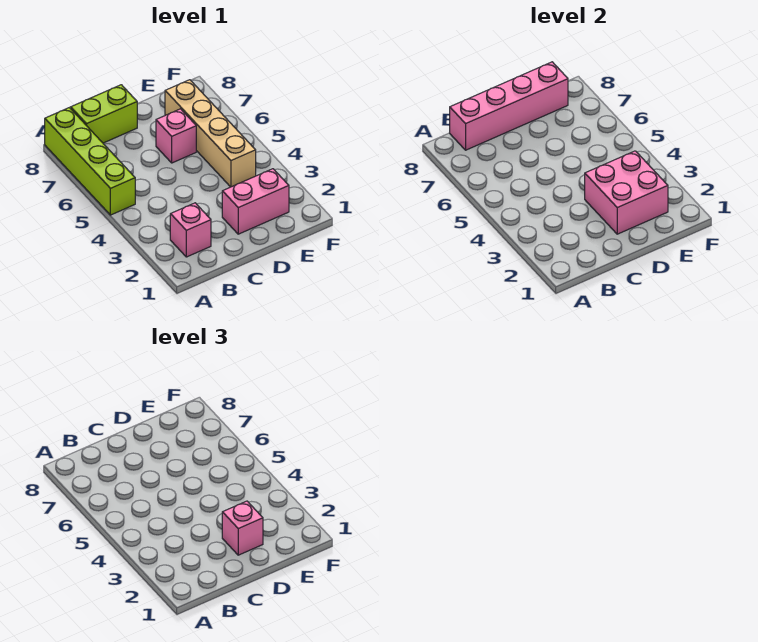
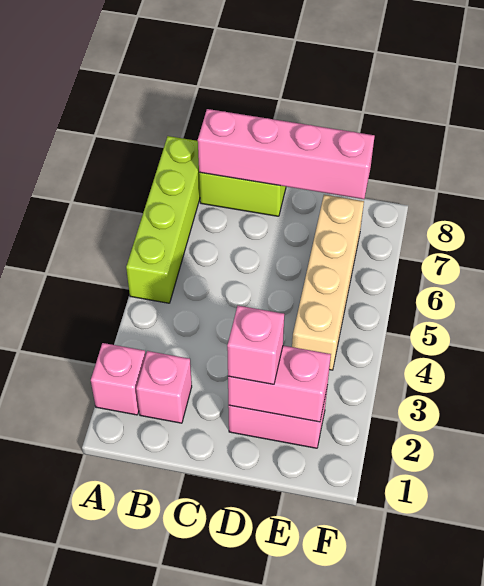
pink 2x2 brick [585,151,668,234] -> pink 1x2 brick [228,346,331,422]
pink 1x1 brick [156,109,196,163] -> pink 1x1 brick moved to [91,343,146,415]

